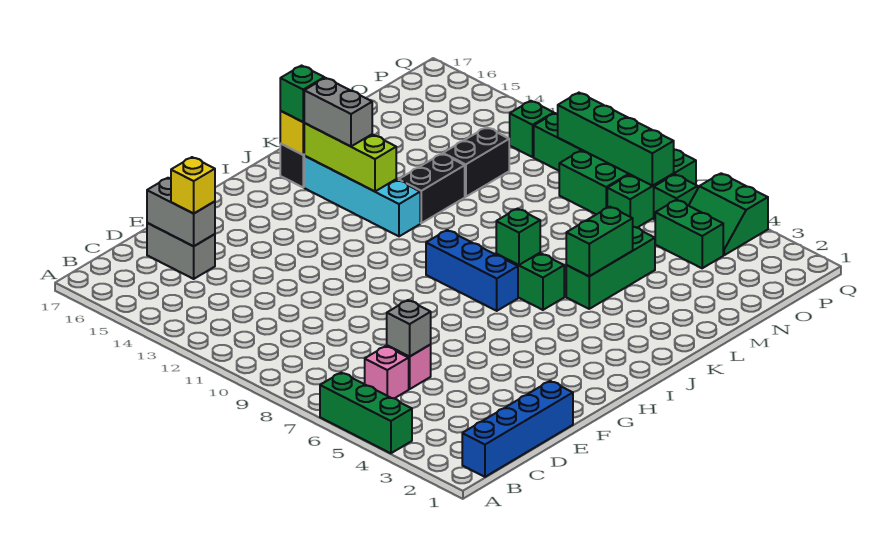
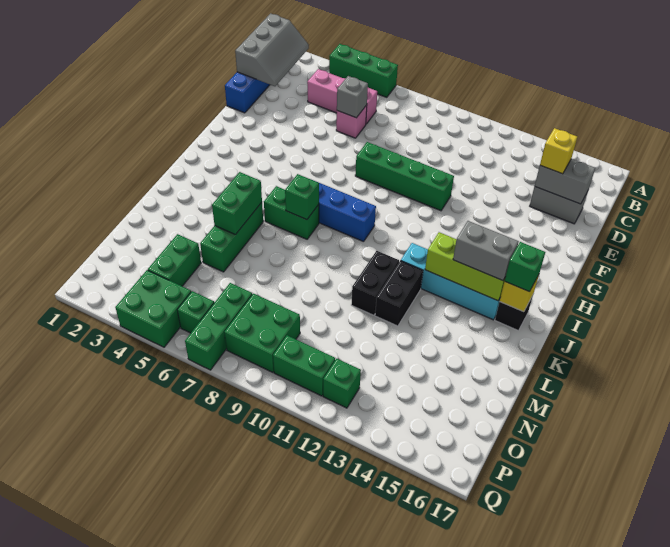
none -> grey 2x3 slope [235,13,309,86]
pink 1x1 brick [365,346,409,399] -> pink 1x3 brick [307,69,377,124]
black 1x2 brick [443,127,509,197] -> black 1x2 brick moved to [351,251,399,315]
green 1x2 brick [655,200,723,268] -> green 1x2 brick turned to [148,234,201,286]
green 2x2 slope [689,173,768,255] -> green 2x2 brick [115,270,191,347]
green 1x4 brick [558,93,674,186] -> green 1x4 brick moved to [355,142,454,211]

